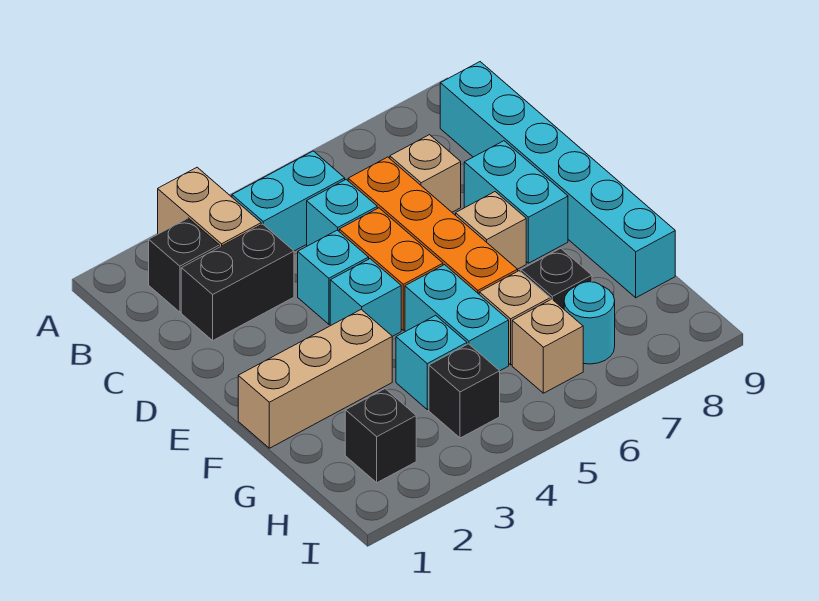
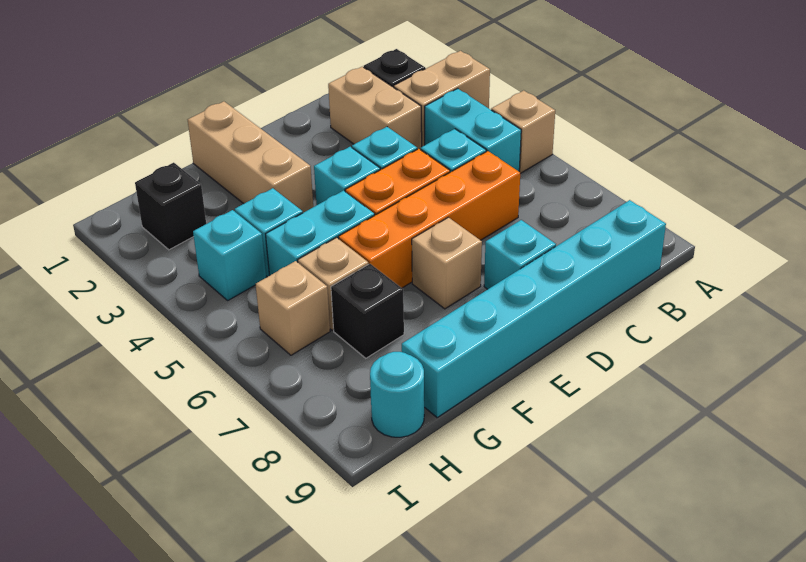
black 1x2 brick [181,224,294,340] -> tan 1x2 brick [328,67,422,150]
tan 1x1 brick [390,135,461,212] -> tan 1x1 brick moved to [491,90,555,173]
cyan 1x2 brick [464,141,568,263] -> cyan 1x1 brick [484,220,556,289]
black 1x1 brick [429,344,500,438] -> cyan 1x1 brick [193,210,266,300]
cyan 1x1 round brick [564,282,615,364] -> cyan 1x1 round brick moved to [370,352,424,437]

